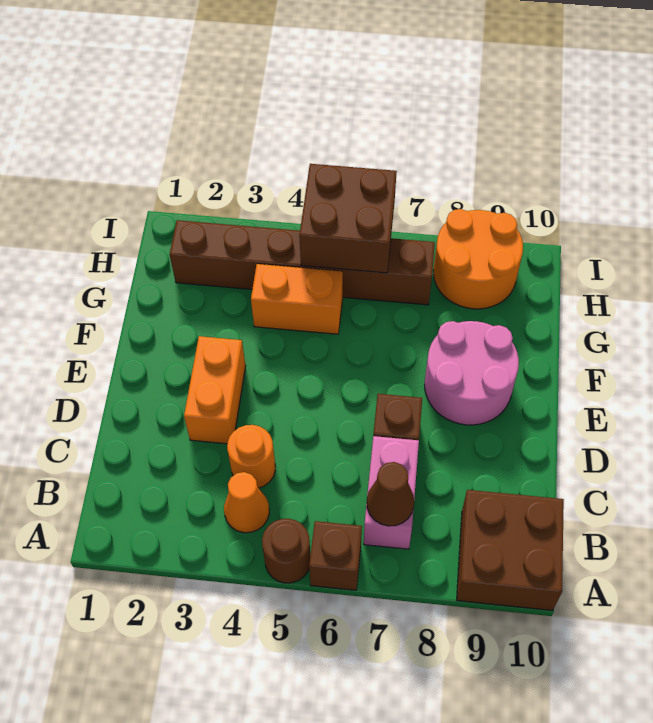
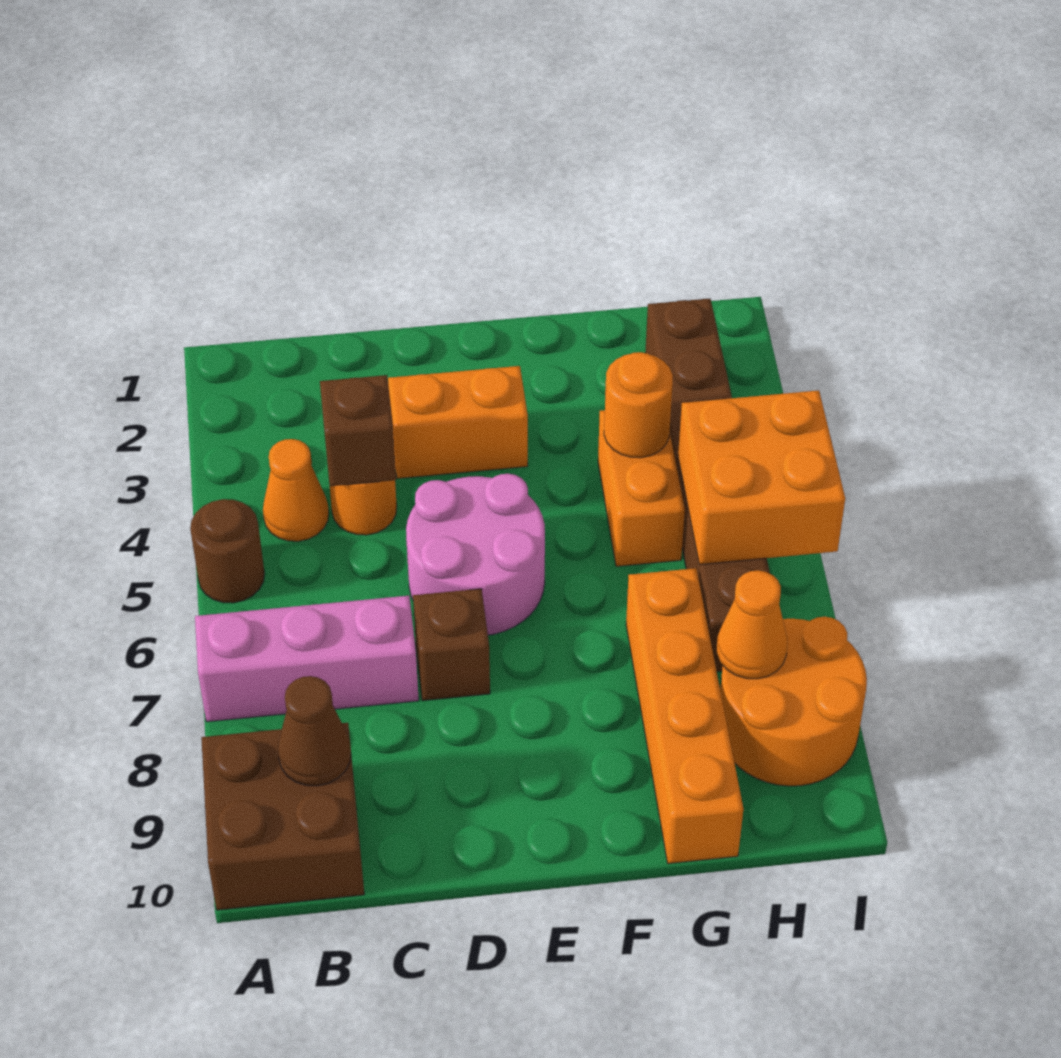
brown 1x1 brick [309,521,362,590] -> brown 1x1 brick moved to [320,375,396,486]
pink 1x2 brick [364,436,419,549] -> pink 1x3 brick [195,596,419,722]
brown 1x1 cone [367,462,414,526] -> brown 1x1 cone moved to [278,676,351,786]
pink 2x2 round brick [425,321,519,425] -> pink 2x2 round brick moved to [406,474,545,635]
none -> orange 1x1 round brick [604,352,673,458]
none -> orange 1x4 brick [626,568,743,864]
brown 2x2 brick [299,164,397,273] -> orange 2x2 brick [678,390,845,565]
none -> orange 1x1 cone [717,570,787,679]

